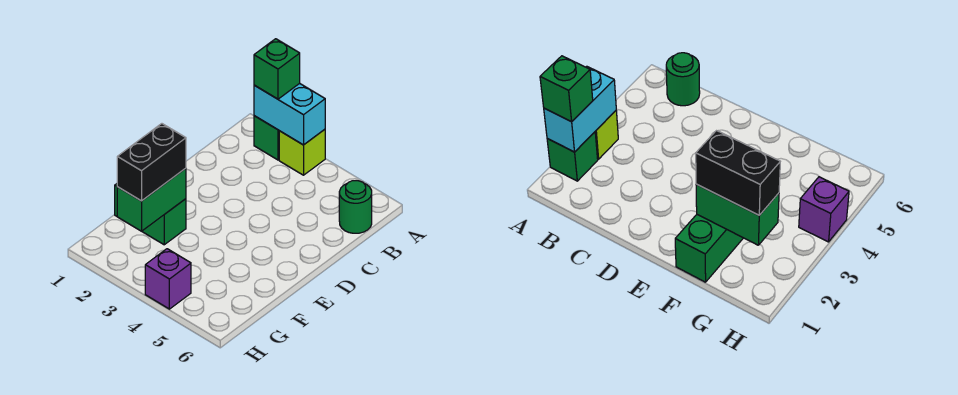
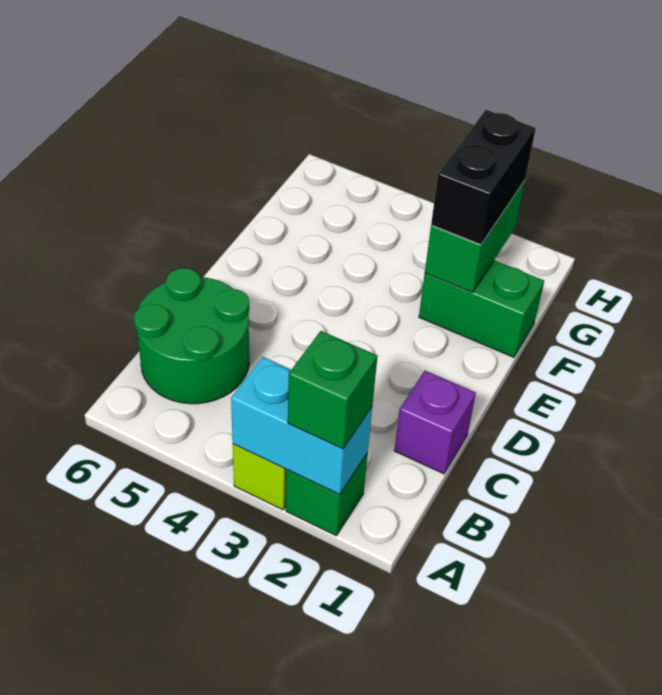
green 1x1 round brick [339,181,372,233] -> green 2x2 round brick [134,268,249,404]
purple 1x1 brick [145,249,191,309] -> purple 1x1 brick moved to [394,371,476,474]

